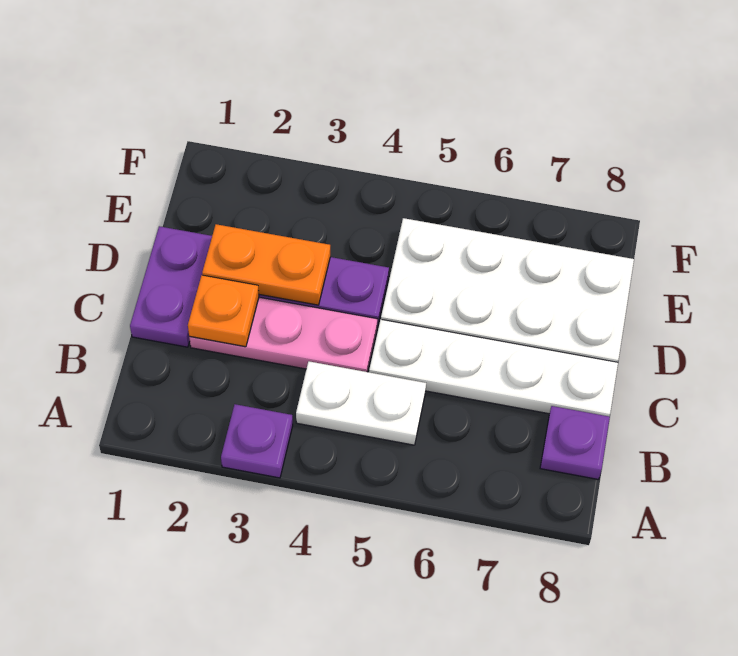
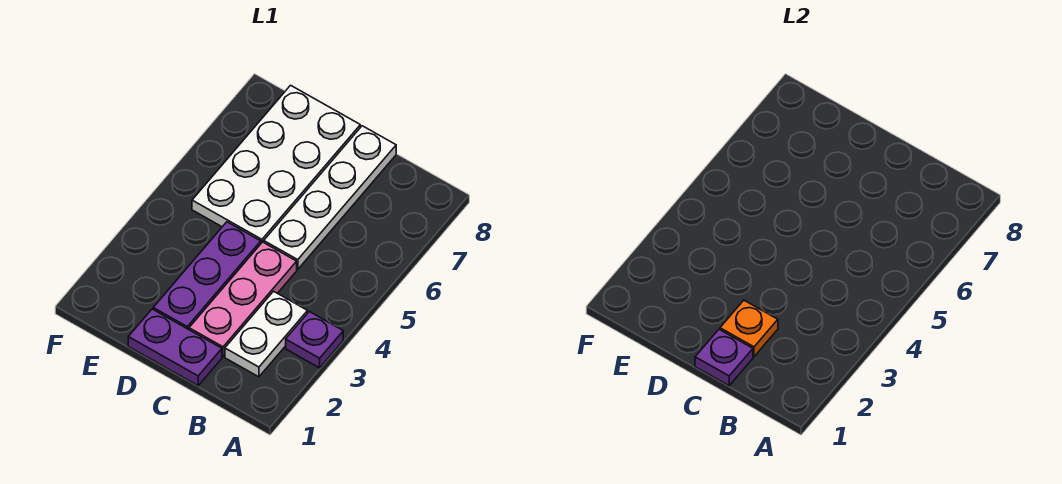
white 1x2 plate [296,361,426,445] -> white 1x2 plate moved to [225,291,308,377]
purple 1x1 plate [540,406,610,480] -> purple 1x1 plate moved to [695,330,753,386]
orange 1x2 plate [202,224,330,305] -> none

